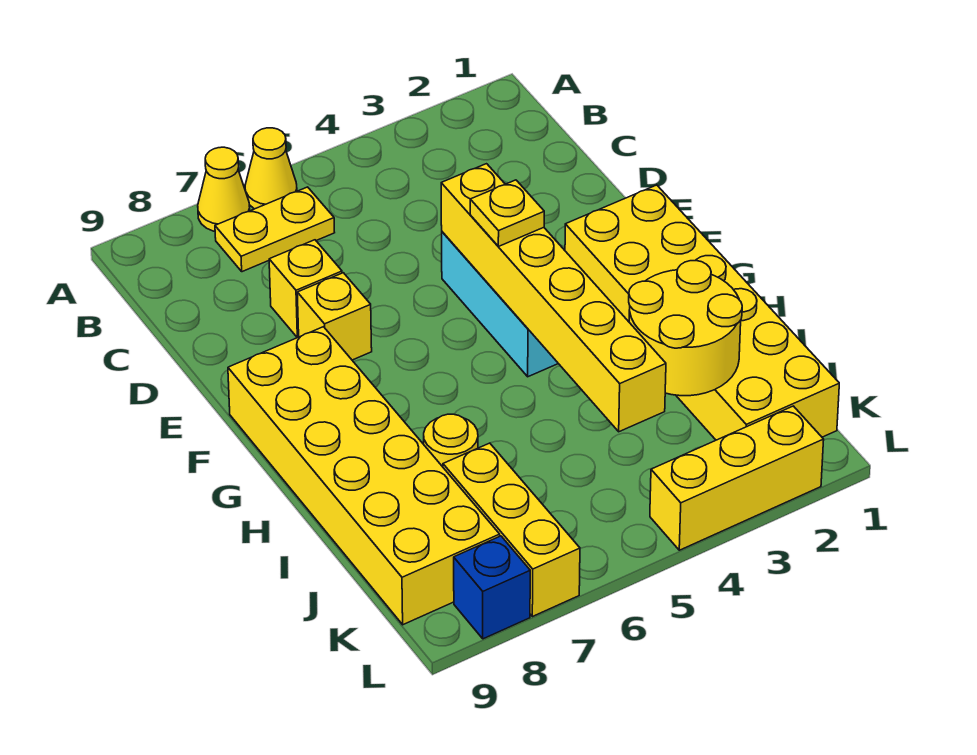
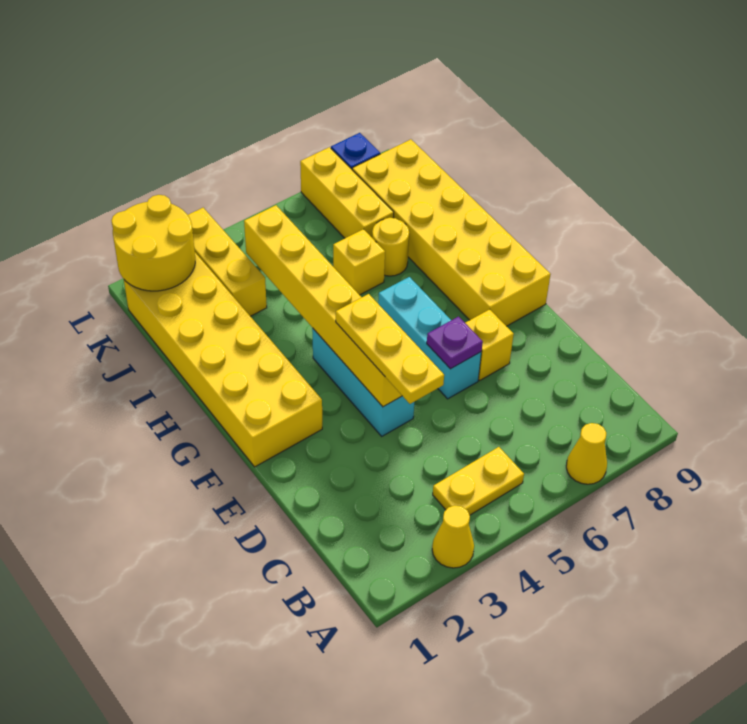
yellow 1x1 cone [245,128,297,209] -> yellow 1x1 cone moved to [432,506,474,568]
yellow 1x2 plate [215,187,335,272] -> yellow 1x2 plate moved to [433,447,524,515]
yellow 1x1 brick [269,240,342,338] -> yellow 1x1 brick moved to [333,229,385,295]
none -> cyan 1x3 brick [378,277,481,399]
none -> purple 1x1 plate [427,317,483,369]
yellow 1x1 plate [470,180,544,246] -> yellow 1x3 plate [336,294,444,404]
yellow 2x2 round brick [629,261,742,396] -> yellow 2x2 round brick moved to [111,195,195,291]
yellow 1x3 brick [650,406,824,550] -> yellow 1x3 brick turned to [188,208,267,316]

